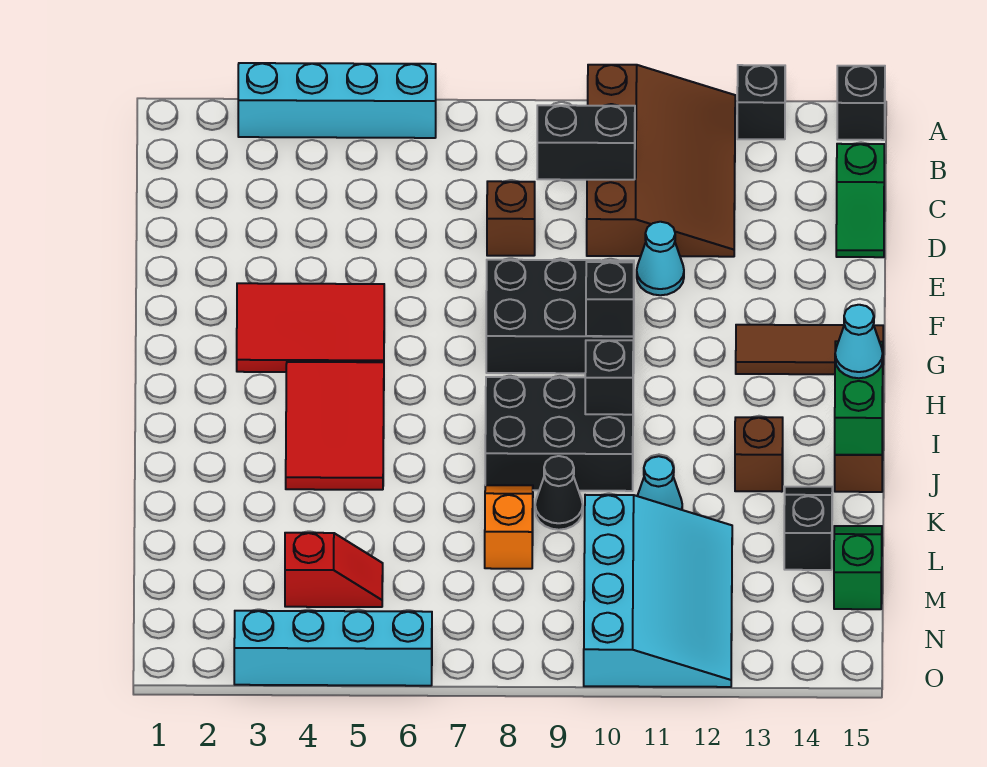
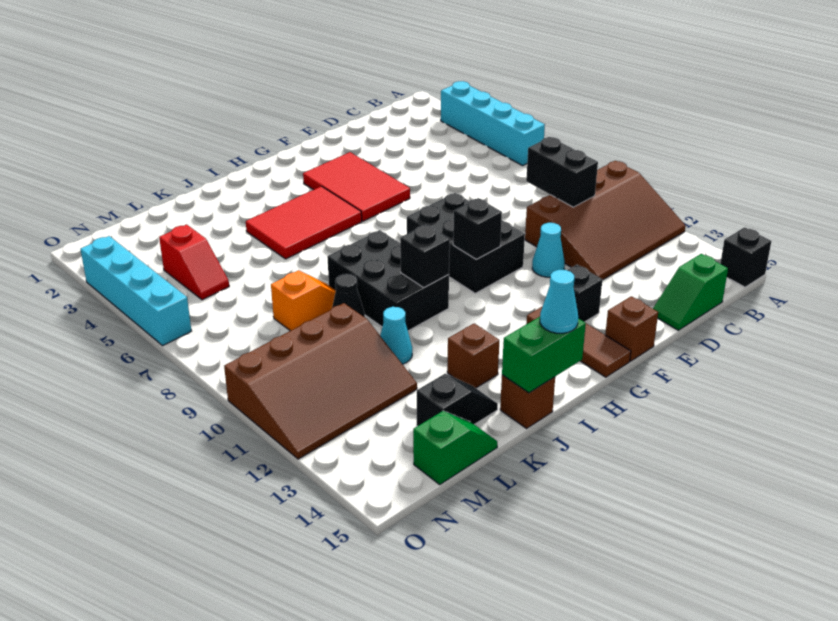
black 1x1 brick [737,65,785,139] -> black 1x1 brick moved to [567,265,602,322]
brown 1x1 brick [487,181,535,256] -> brown 1x1 brick moved to [605,296,658,361]
cyan 3x4 slope [584,495,732,687] -> brown 3x4 slope [224,303,417,459]

